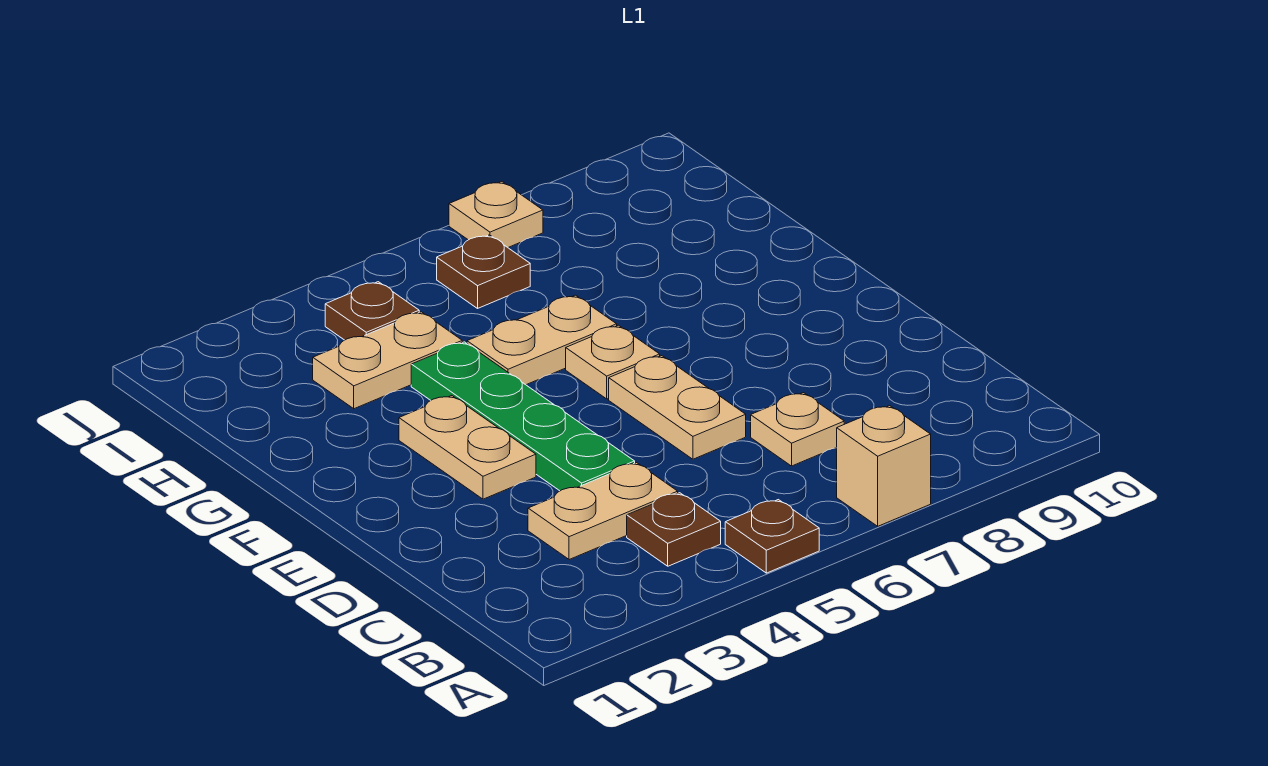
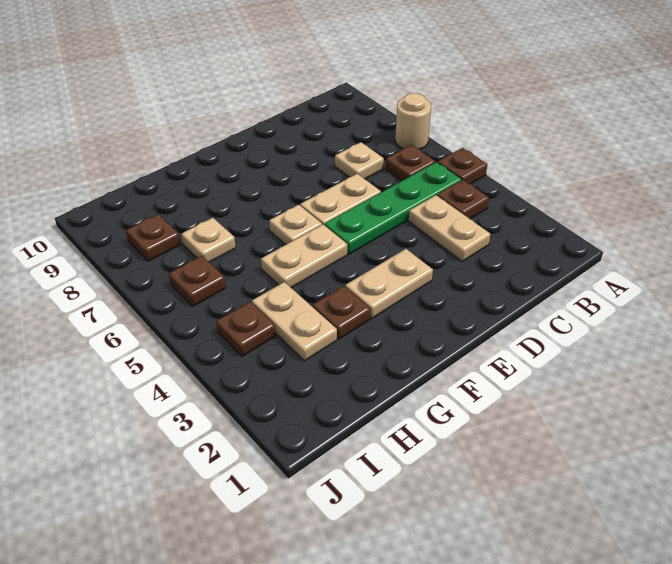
tan 1x1 brick [837,406,931,526] -> tan 1x1 round brick [395,93,431,149]
none -> brown 1x1 plate [386,145,435,181]
green 1x4 plate [411,342,635,491] -> green 1x4 plate moved to [325,162,462,254]
none -> brown 1x1 plate [312,286,370,339]
tan 1x2 plate [467,295,617,385] -> tan 1x2 plate turned to [261,225,347,288]
none -> brown 1x1 plate [126,214,180,261]
tan 1x1 plate [449,182,543,247] -> tan 1x1 plate moved to [181,218,236,262]

